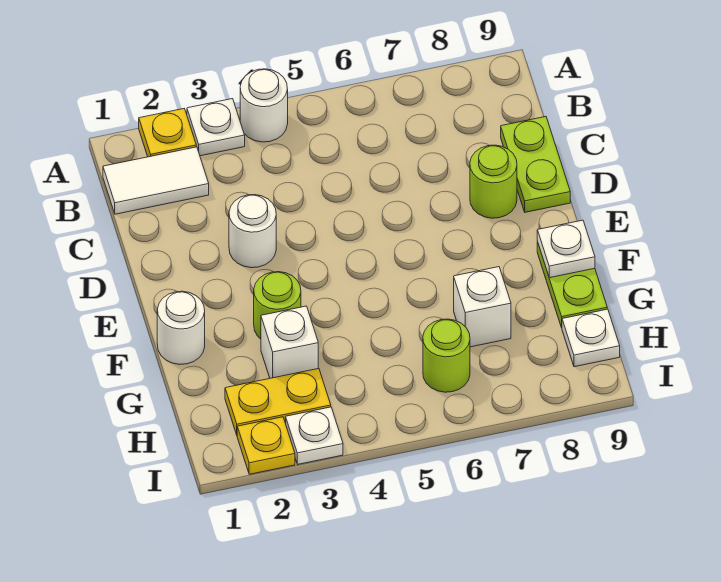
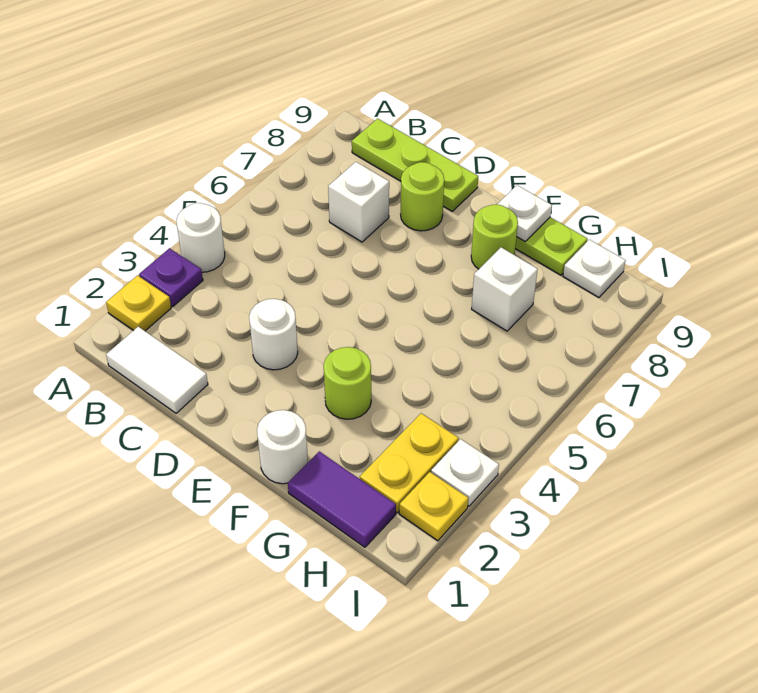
white 1x1 plate [187,99,245,156] -> purple 1x1 plate [139,248,203,306]
white 1x2 tile [103,147,209,214] -> white 1x2 tile turned to [106,327,208,413]
lime 1x2 plate [501,117,570,212] -> lime 1x3 plate [352,118,478,211]
none -> purple 1x2 tile [288,451,396,547]
white 1x1 brick [261,306,318,378] -> white 1x1 brick moved to [328,162,389,242]
lime 1x1 round brick [423,319,470,392] -> lime 1x1 round brick moved to [471,204,518,269]

